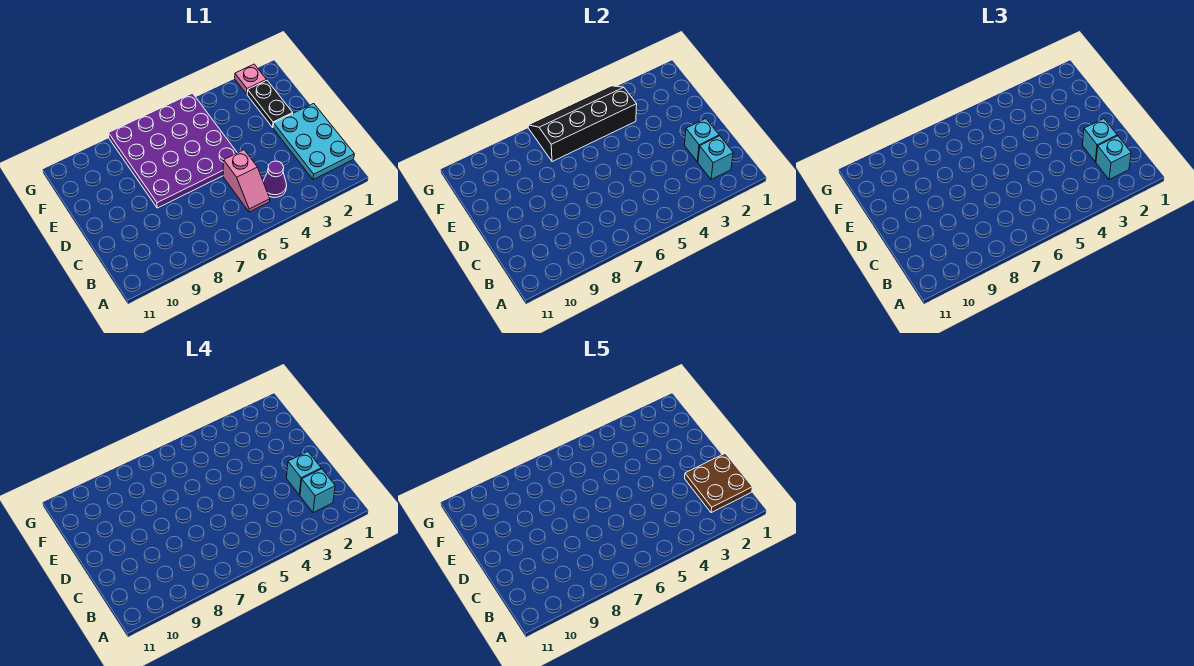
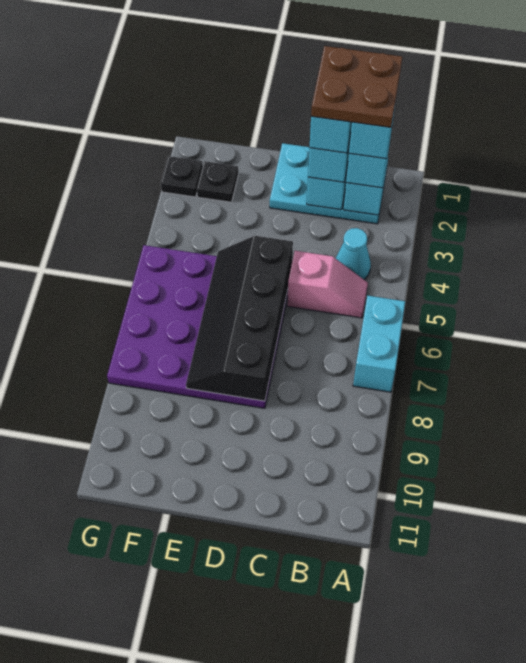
none -> cyan 1x2 brick [353,296,405,392]
purple 1x1 cone [263,161,287,198] -> cyan 1x1 cone [336,228,371,279]
black 1x2 plate [247,80,293,127] -> black 1x1 plate [197,161,238,202]
black 2x4 slope [528,86,637,162] -> black 2x4 slope moved to [186,236,293,401]
pink 1x1 plate [235,64,266,94] -> black 1x1 plate [161,156,203,197]

